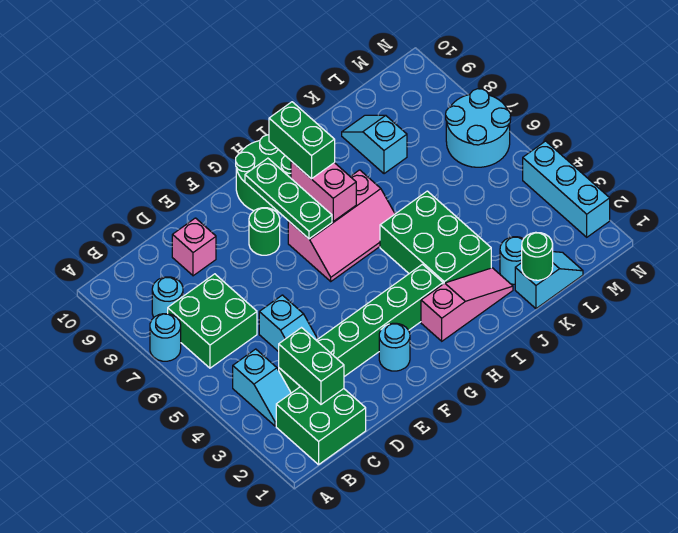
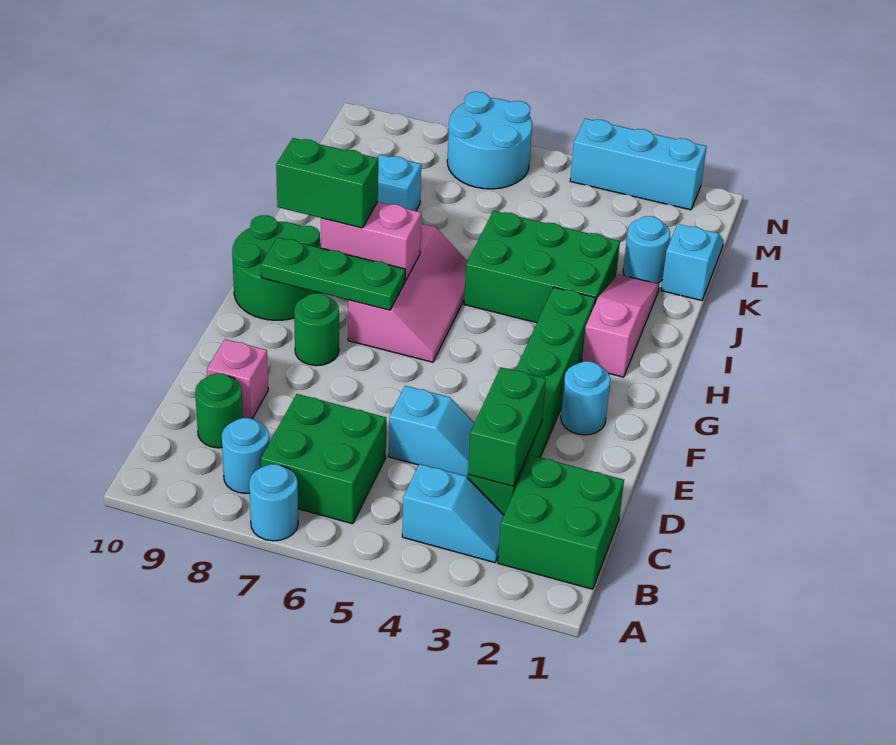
green 1x2 brick [279,328,344,404] -> green 1x2 brick turned to [468,367,546,486]
green 1x1 round brick [522,232,553,280] -> green 1x1 round brick moved to [195,373,243,448]

